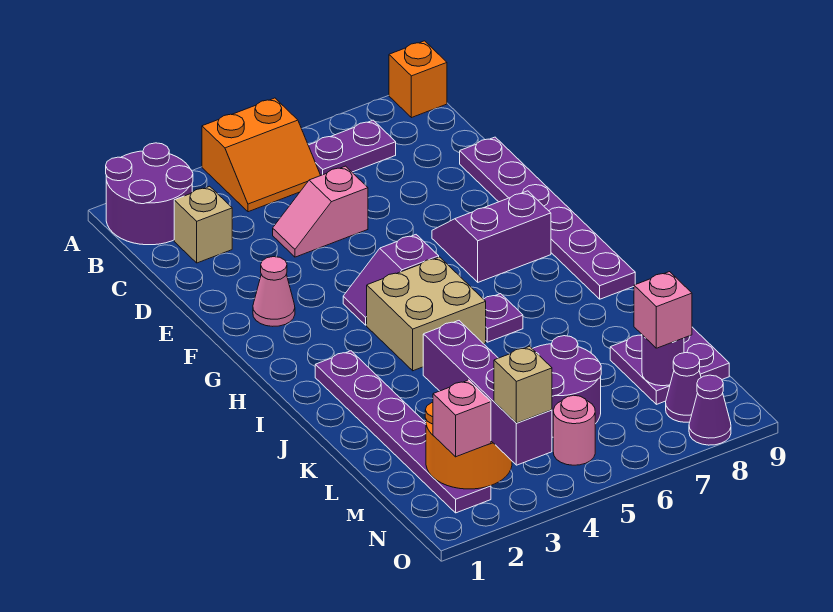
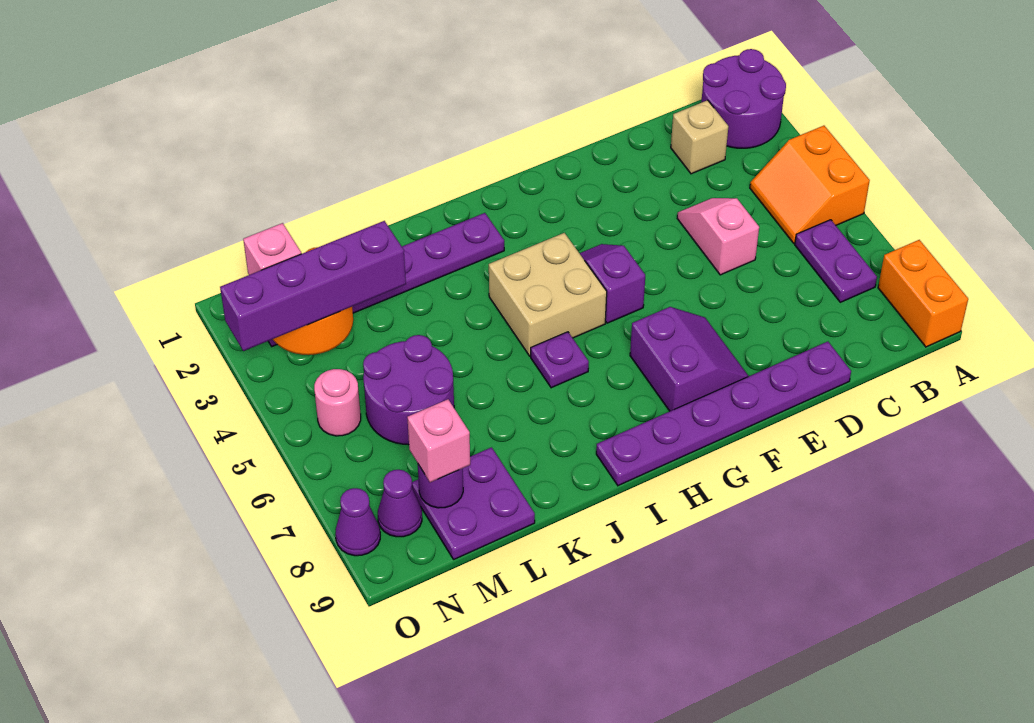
orange 1x1 brick [389,41,447,118] -> orange 1x2 brick [878,240,968,347]
pink 1x1 cone [253,257,295,326] -> none
tan 1x1 brick [494,346,552,423] -> none

